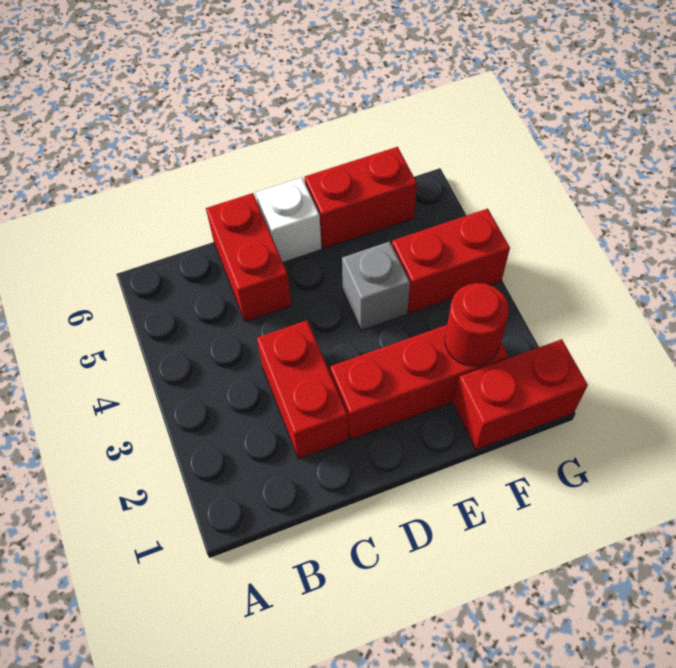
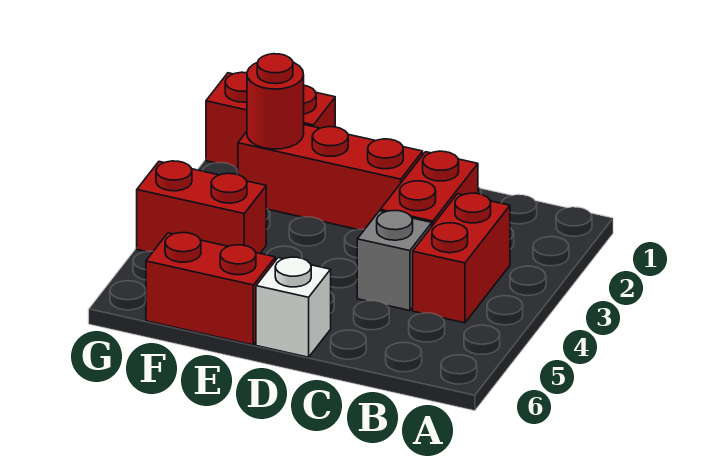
red 1x2 brick [206,193,291,322] -> red 1x2 brick moved to [413,193,510,323]
grey 1x1 brick [342,242,410,330] -> grey 1x1 brick moved to [357,211,432,311]

